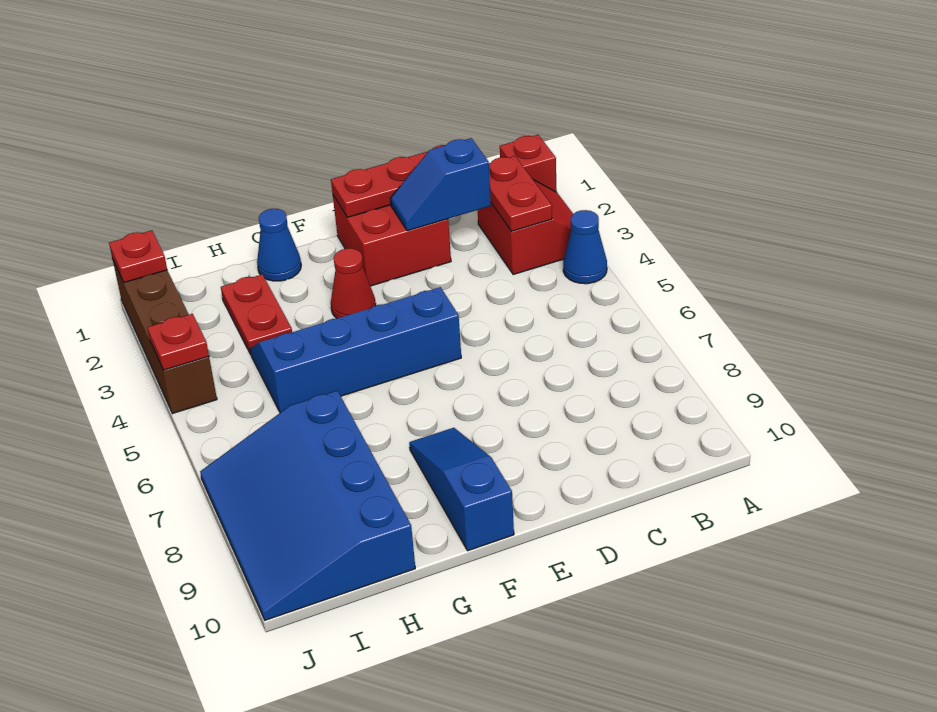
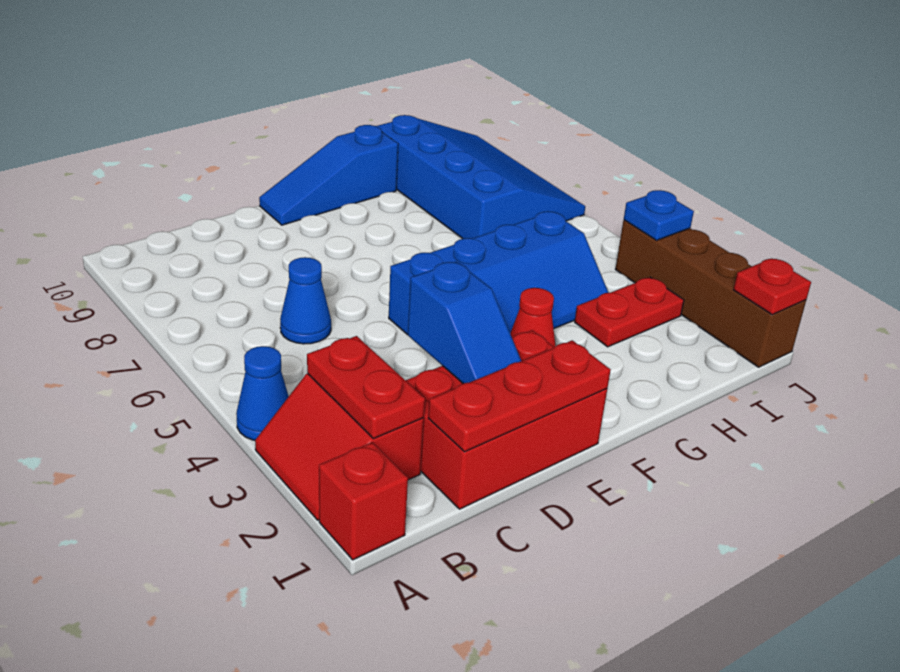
blue 1x2 slope [391,138,491,231] -> blue 1x2 slope turned to [408,262,521,384]
red 2x2 brick [333,195,451,286] -> red 2x3 brick [406,330,607,509]
blue 1x3 slope [409,428,514,551] -> blue 1x3 slope turned to [259,125,398,225]
blue 1x1 cone [257,209,301,281] -> blue 1x1 cone moved to [280,257,331,344]
red 1x2 plate [221,274,292,354] -> red 1x2 plate turned to [575,277,684,347]
red 1x1 plate [147,314,209,370] -> blue 1x1 plate [624,190,694,240]

